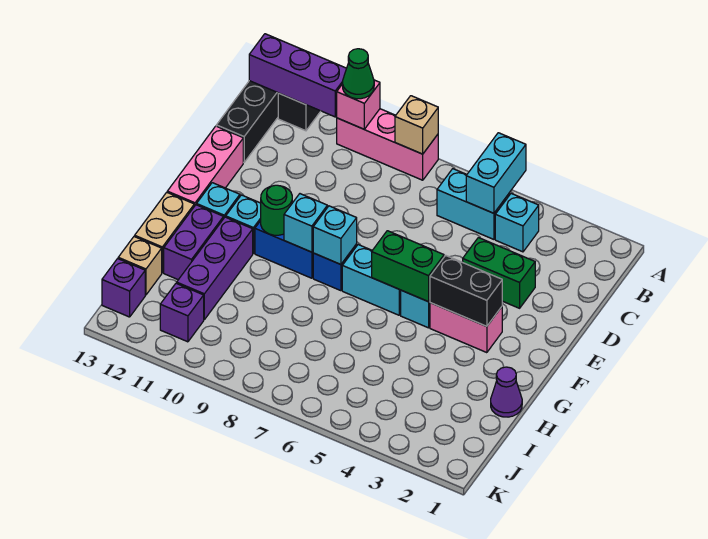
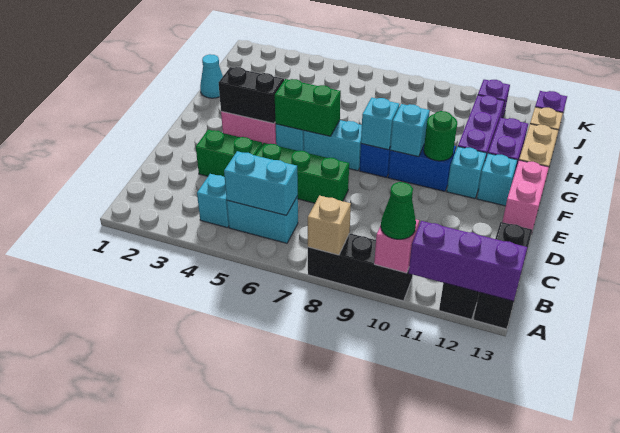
cyan 1x2 brick [466,133,526,213] -> cyan 1x2 brick turned to [224,151,298,215]
pink 1x3 brick [337,109,438,180] -> black 1x3 brick [308,233,413,301]
none -> green 1x3 brick [255,143,349,203]
pink 1x3 brick [167,126,243,206] -> pink 1x2 brick [502,160,549,230]
purple 1x1 cone [491,367,522,417] -> cyan 1x1 cone [200,54,223,98]

